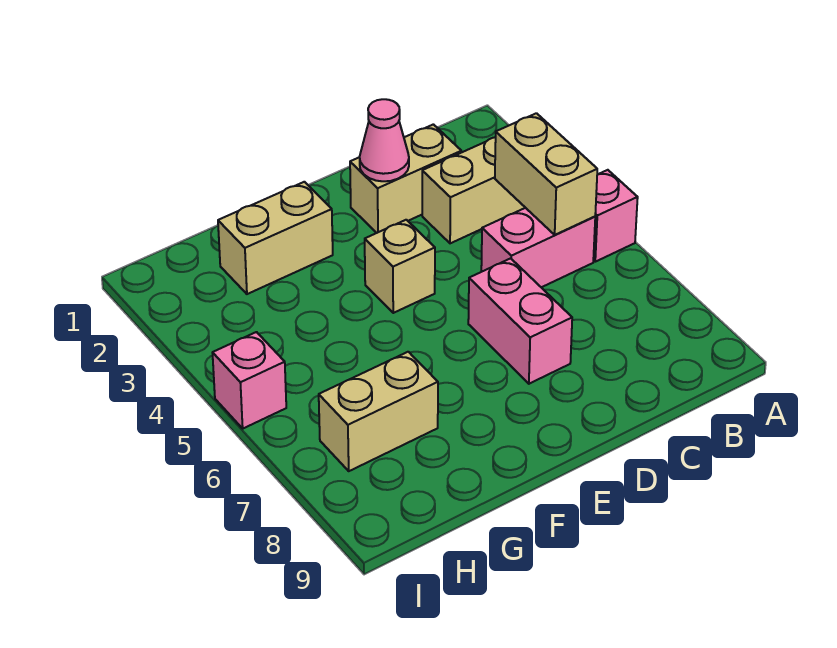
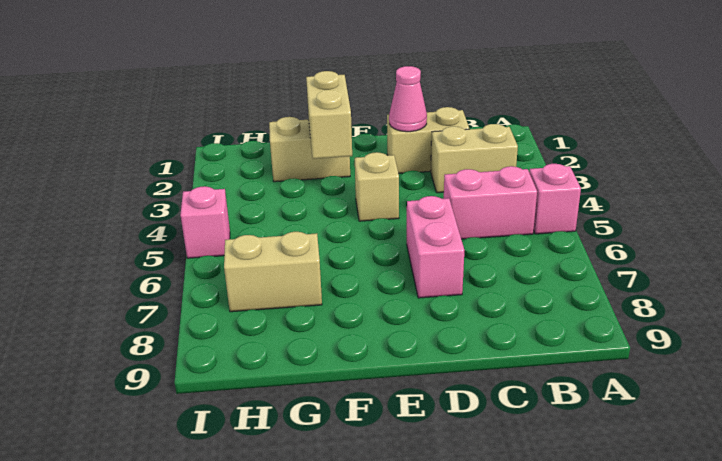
tan 1x2 brick [495,113,597,235] -> tan 1x2 brick moved to [306,71,352,159]

